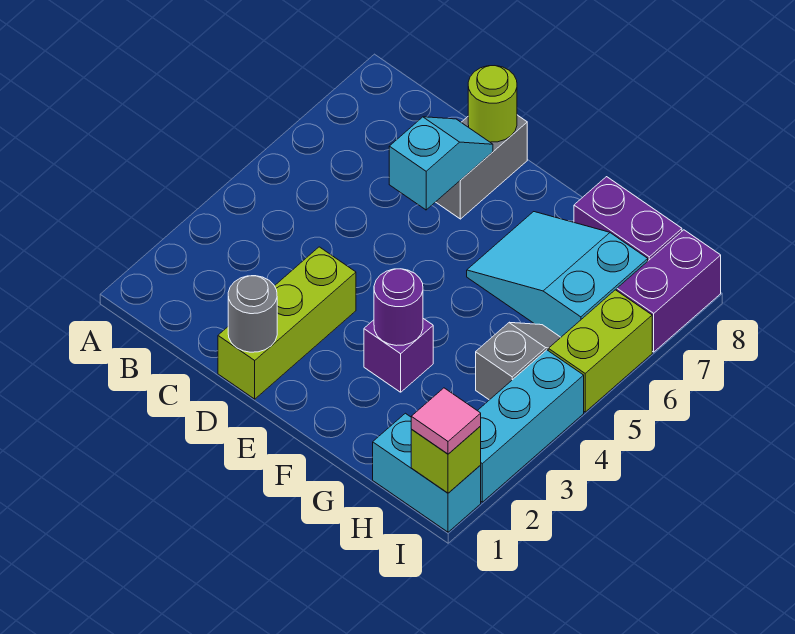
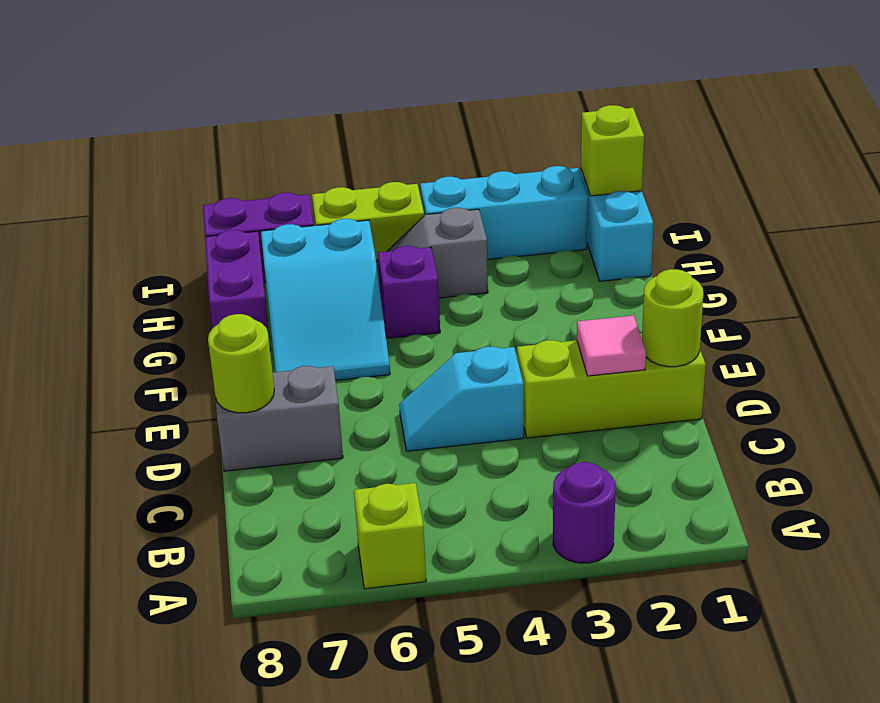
none -> lime 1x1 brick [354,483,426,589]
grey 1x1 round brick [228,276,277,352] -> lime 1x1 round brick [642,269,704,367]
cyan 1x2 slope [389,117,493,210] -> cyan 1x2 slope moved to [399,347,524,451]
purple 1x1 brick [364,319,433,392] -> purple 1x1 brick moved to [378,246,440,338]
purple 1x1 round brick [374,269,423,346] -> purple 1x1 round brick moved to [553,462,616,563]
pink 1x1 tile [411,388,481,454] -> pink 1x1 tile moved to [577,315,646,376]

